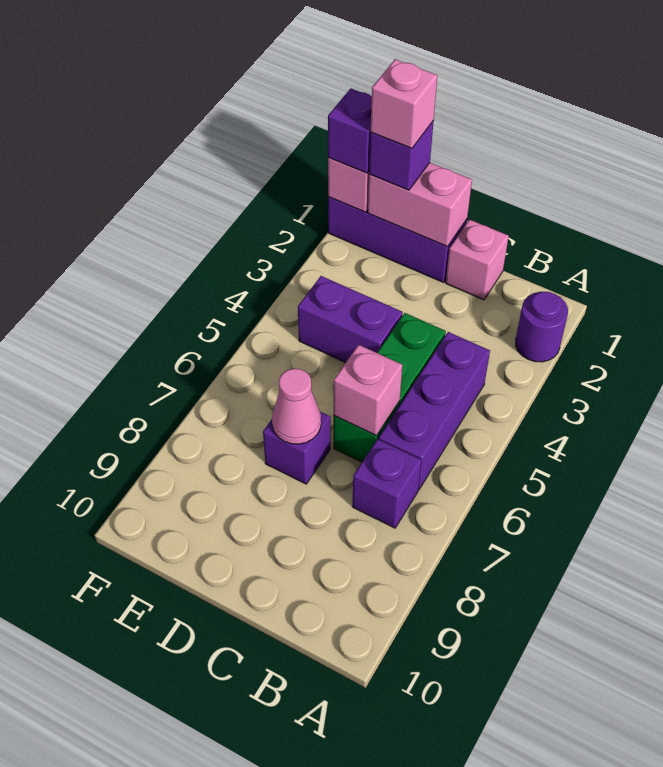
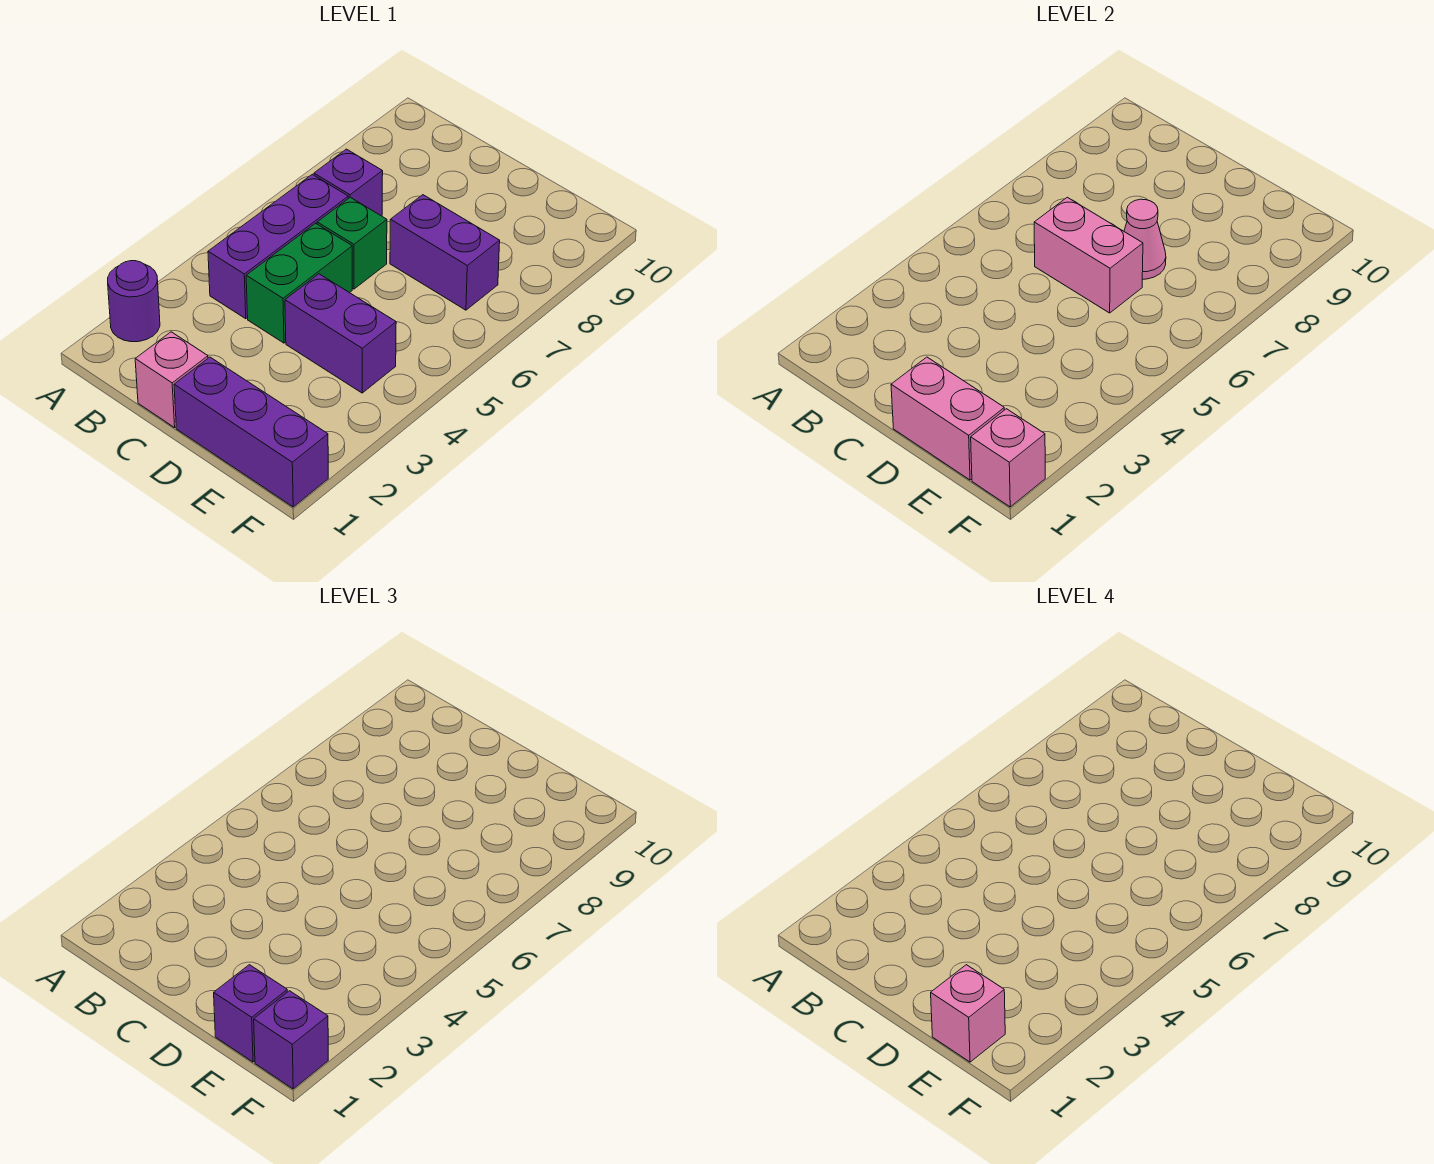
pink 1x1 brick [334,345,402,435] -> pink 1x2 brick [1034,197,1143,313]
purple 1x1 brick [263,412,330,484] -> purple 1x2 brick [390,195,500,310]

